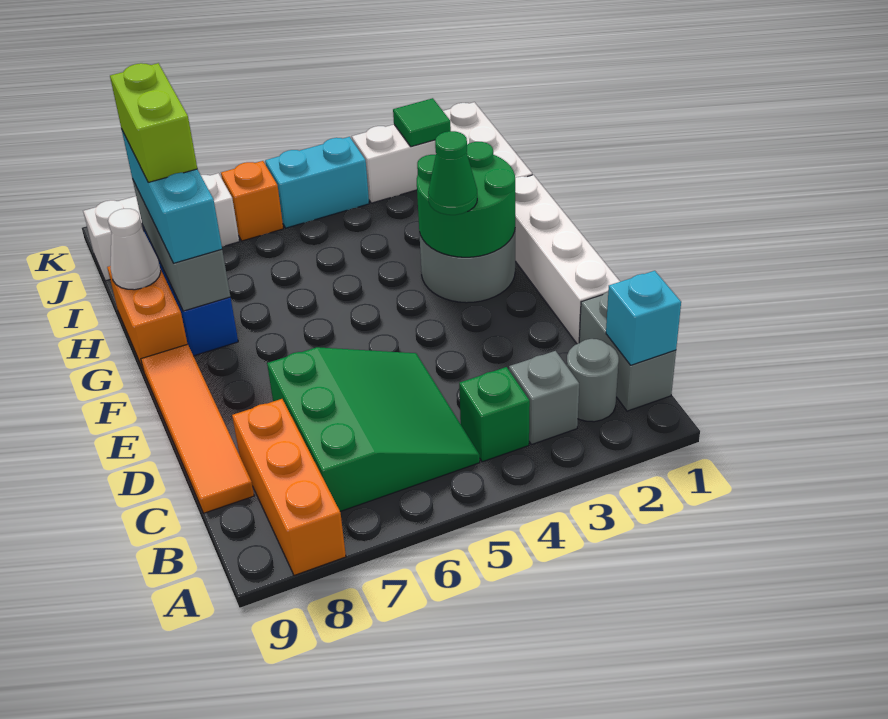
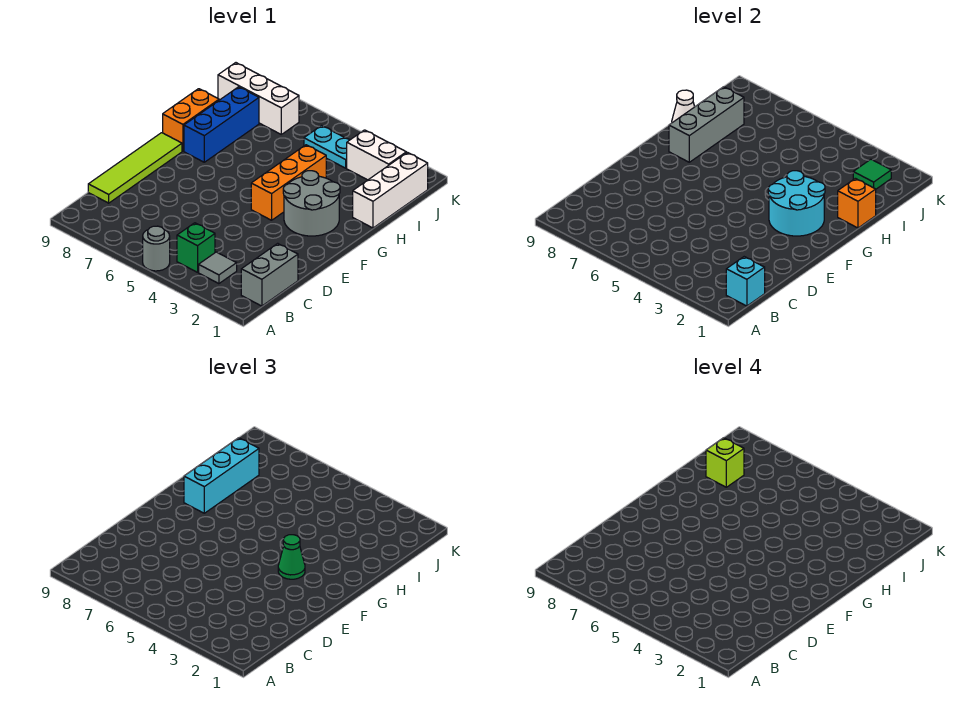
orange 1x3 brick [232,399,346,575] -> orange 1x3 brick moved to [251,145,326,220]
grey 1x1 round brick [567,339,619,422] -> grey 1x1 round brick moved to [143,226,170,271]
grey 1x1 brick [509,351,579,445] -> grey 1x1 tile [199,252,237,284]
green 3x3 slope [267,347,480,511] -> none
orange 1x4 tile [141,344,254,513] -> lime 1x4 tile [88,133,182,203]
white 1x4 brick [515,175,620,344] -> none
green 2x2 round brick [417,142,515,257] -> cyan 2x2 round brick [768,171,825,236]
lime 1x2 brick [110,63,197,183] -> lime 1x1 brick [706,438,744,487]
cyan 1x2 brick [265,137,369,228] -> cyan 1x2 plate [304,126,350,168]
orange 1x1 brick [221,161,283,241] -> orange 1x1 brick moved to [838,178,876,228]

